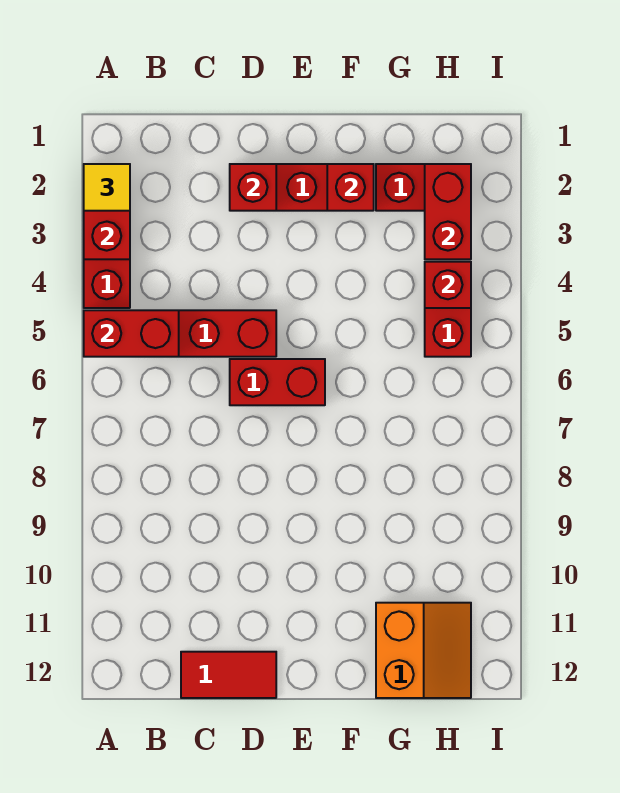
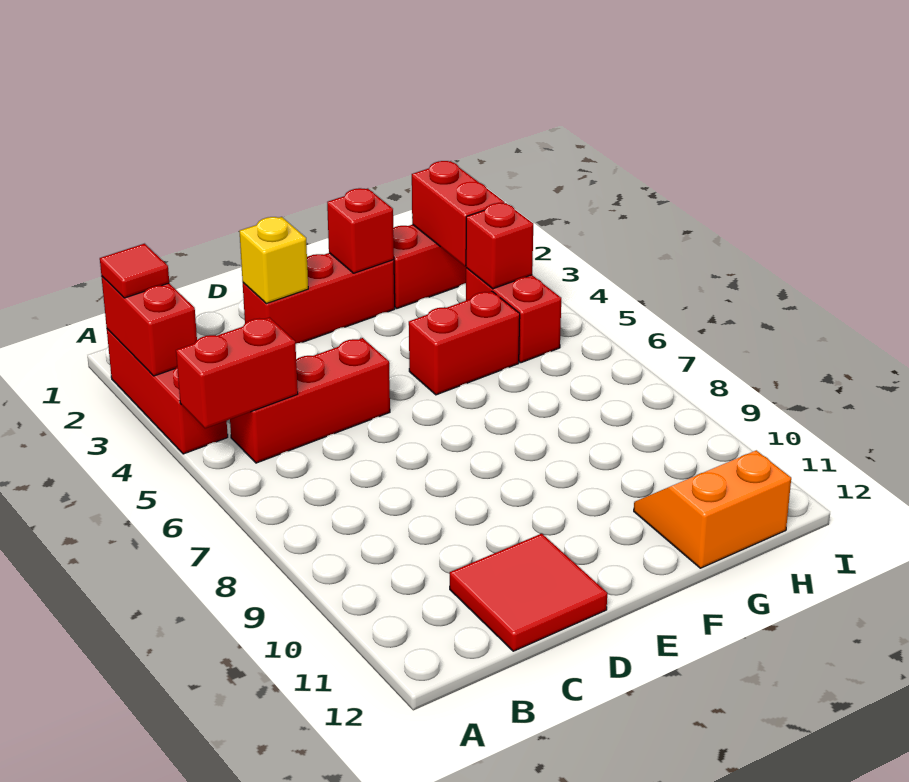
yellow 1x1 tile [84,164,130,211] -> red 1x1 tile [100,244,169,298]
red 1x2 tile [181,652,276,698] -> red 2x2 tile [450,534,607,651]
red 1x1 brick [230,164,276,211] -> yellow 1x1 brick [240,217,308,304]
red 1x2 brick [230,359,325,405] -> red 1x2 brick moved to [409,291,520,395]
orange 2x2 slope [376,603,471,698] -> orange 2x2 slope turned to [634,450,791,568]

